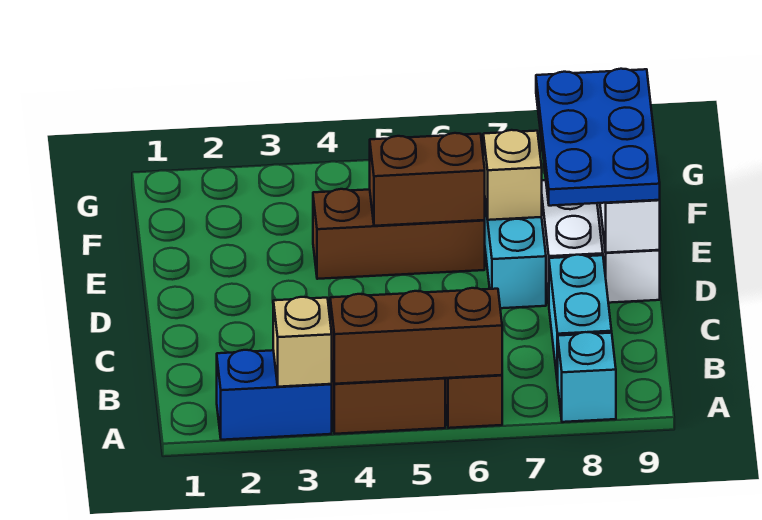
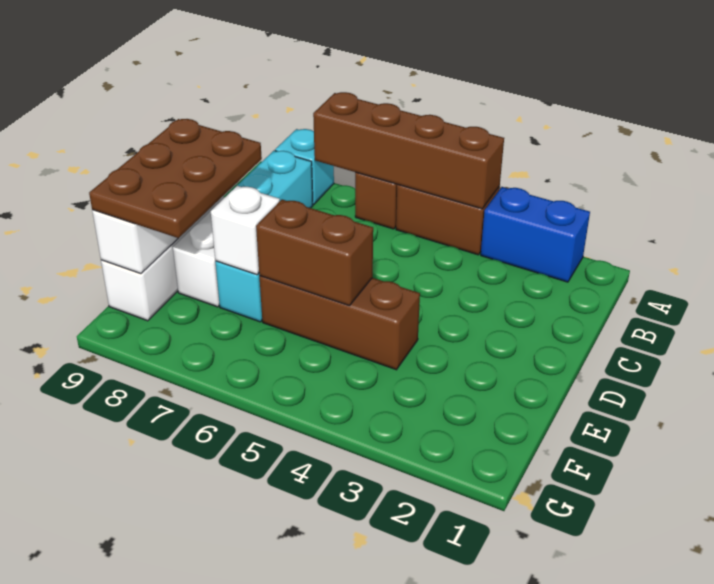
tan 1x1 brick [273,297,332,387] -> none
brown 1x3 brick [330,288,502,384] -> brown 1x4 brick [313,92,504,209]
blue 2x3 plate [536,69,660,206] -> brown 2x3 plate [89,119,262,238]
tan 1x1 brick [483,130,542,220] -> white 1x1 brick [211,186,280,275]

